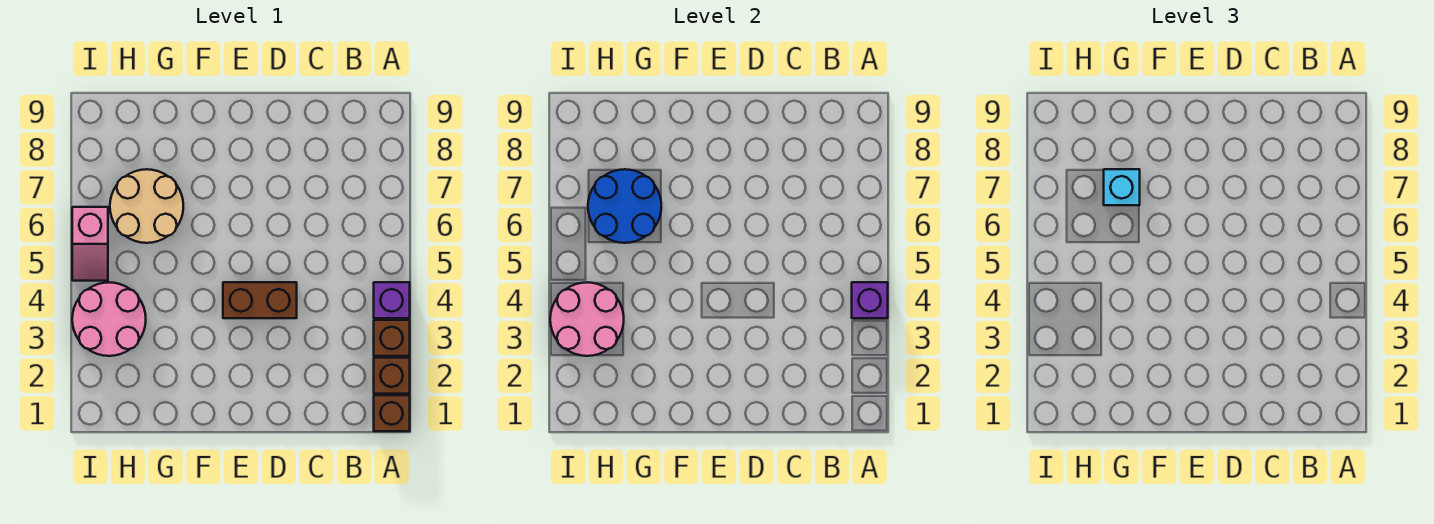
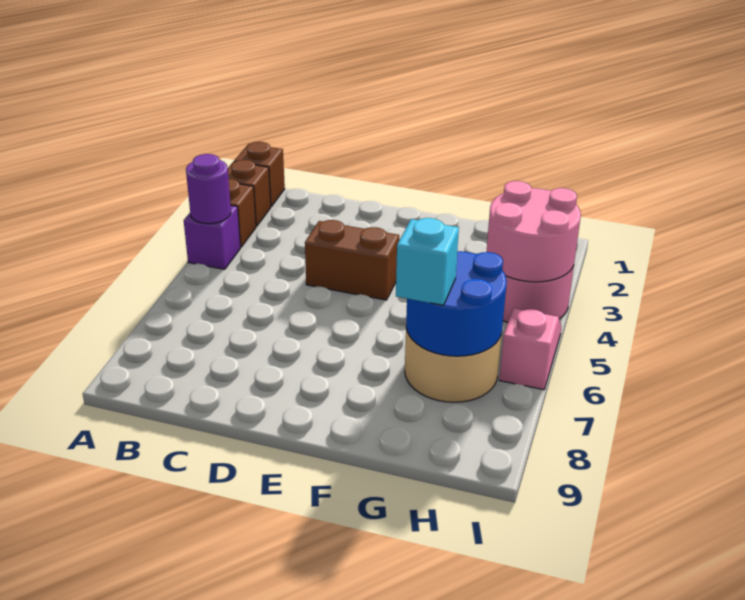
purple 1x1 brick [852,282,888,318] -> purple 1x1 round brick [186,154,231,224]

